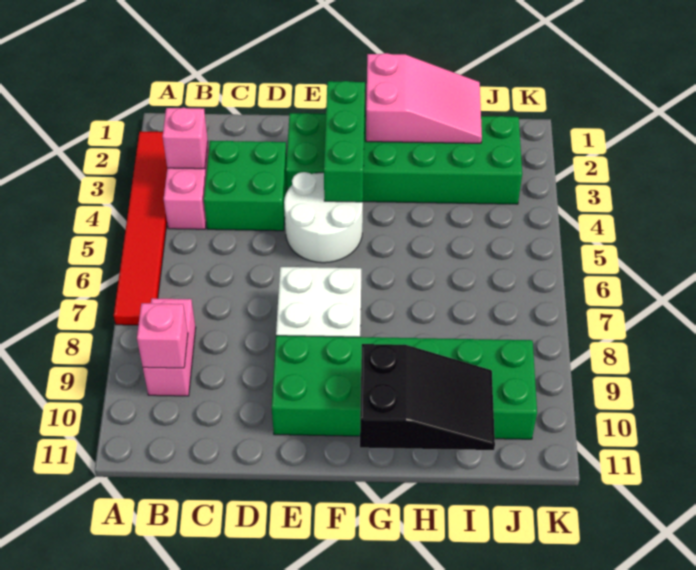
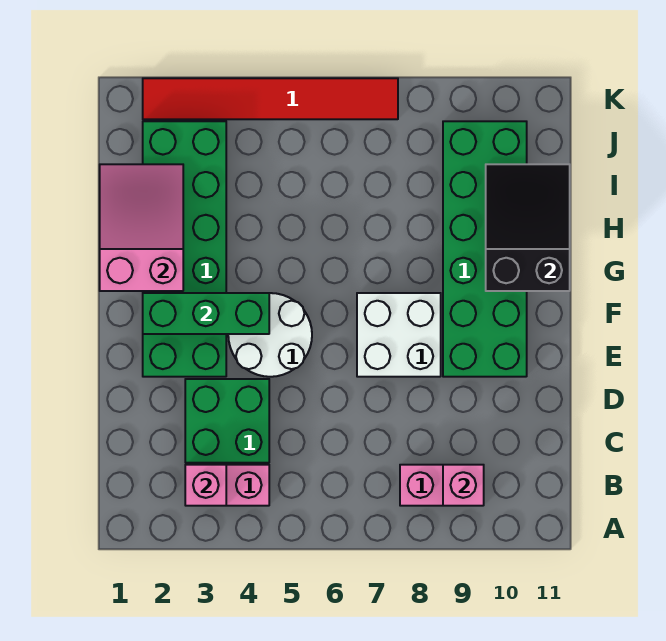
red 1x6 tile [114,132,167,325] -> red 1x6 tile moved to [143,78,398,119]

